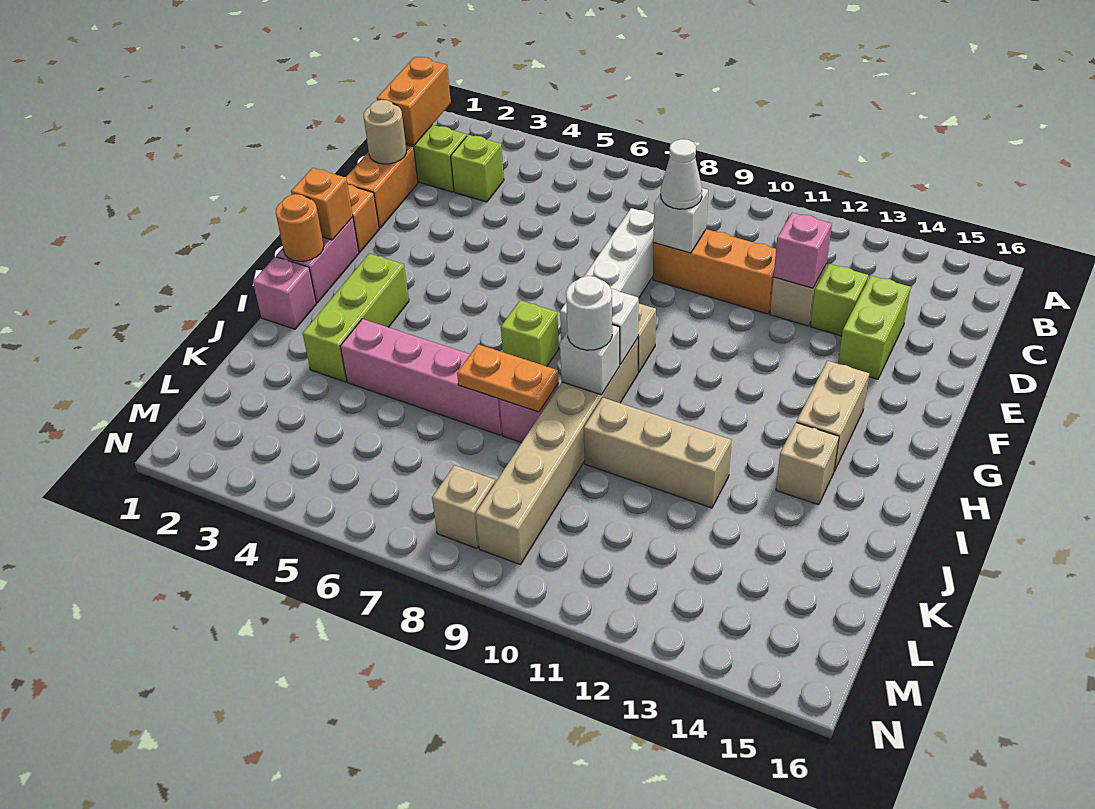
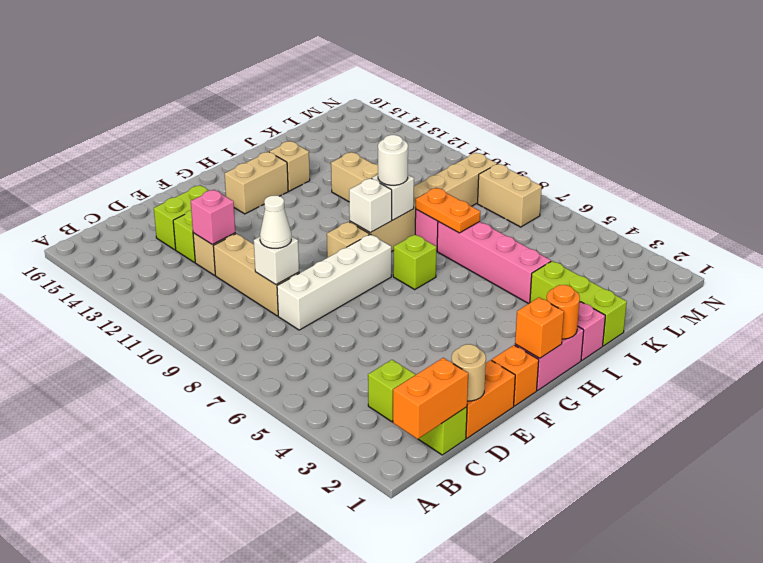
orange 1x3 brick [653,229,776,314] -> tan 1x3 brick [213,234,299,316]
lime 1x3 brick [303,254,409,382] -> lime 1x3 brick turned to [530,261,627,346]
tan 1x1 brick [432,465,495,548] -> tan 1x2 brick [478,164,542,227]

